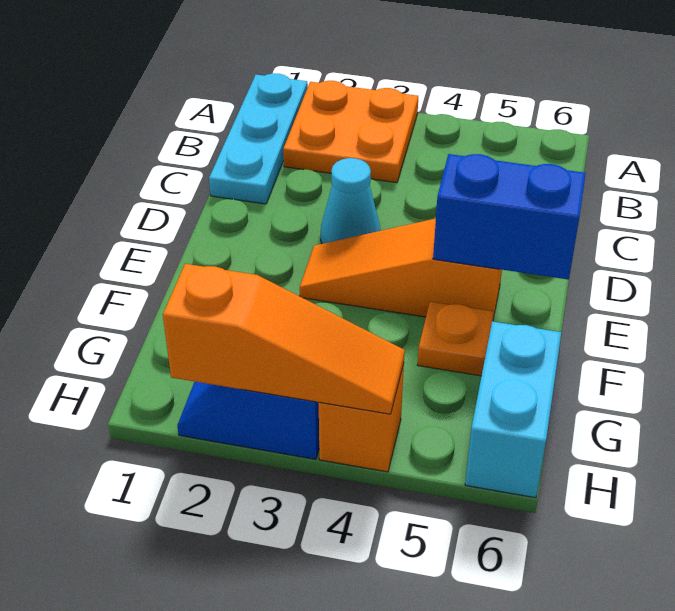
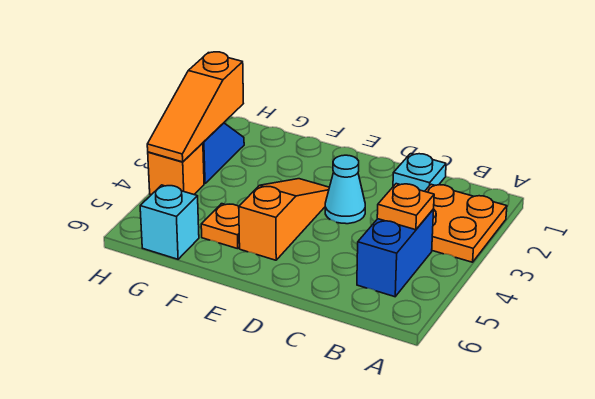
cyan 1x3 plate [209,73,308,204] -> cyan 1x1 plate [393,154,446,191]
none -> orange 1x1 plate [377,184,434,230]
blue 1x2 brick [433,154,586,279] -> blue 1x2 brick moved to [357,209,434,297]
cyan 1x2 brick [465,321,561,498] -> cyan 1x1 brick [140,185,199,259]

